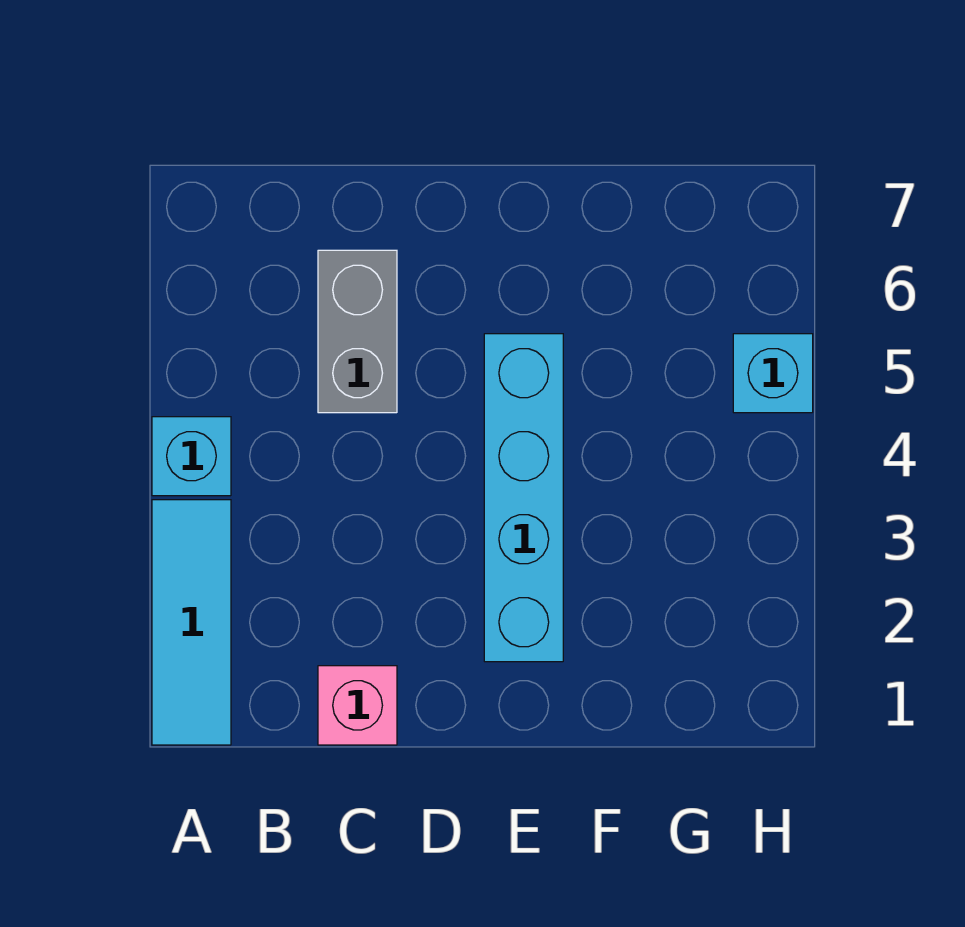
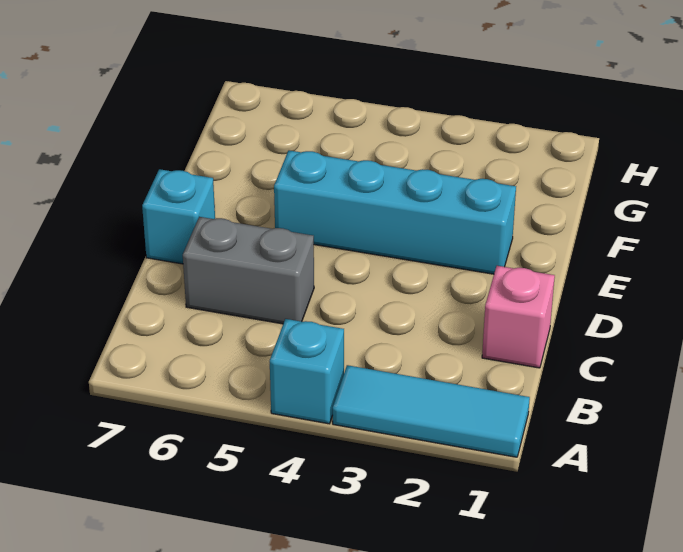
cyan 1x1 brick [733,334,813,413] -> cyan 1x1 brick moved to [142,169,215,264]

